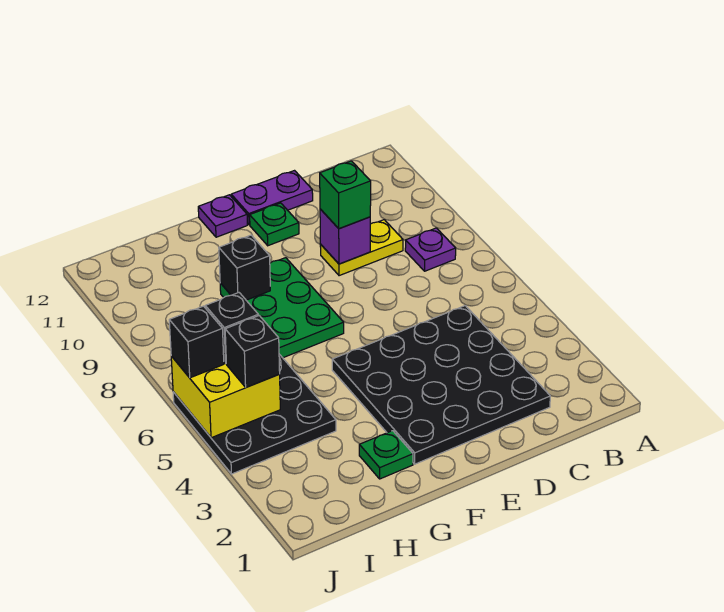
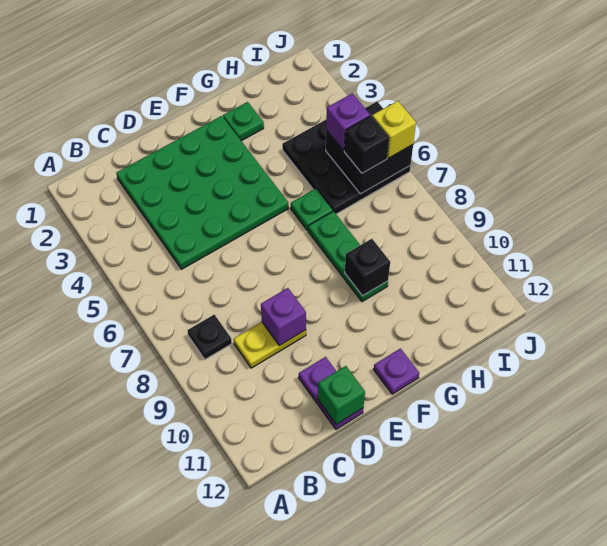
purple 1x1 plate [405,228,456,271] -> black 1x1 plate [187,315,232,359]
black 4x4 plate [332,306,550,464] -> green 4x4 plate [116,116,289,269]
green 1x1 brick [320,161,371,229] -> green 1x1 brick moved to [318,366,365,425]
purple 1x2 plate [231,171,313,225] -> purple 1x2 plate turned to [299,357,363,429]
green 1x1 plate [250,203,299,246] -> green 1x1 plate moved to [291,189,333,231]
green 2x3 plate [220,258,344,358] -> green 1x3 plate [308,211,388,302]
yellow 2x2 brick [171,356,280,438] -> black 2x2 brick [326,102,413,194]
black 1x1 brick [225,316,280,387] -> purple 1x1 brick [326,93,370,151]
black 1x1 brick [169,306,224,378] -> yellow 1x1 brick [372,101,416,158]

